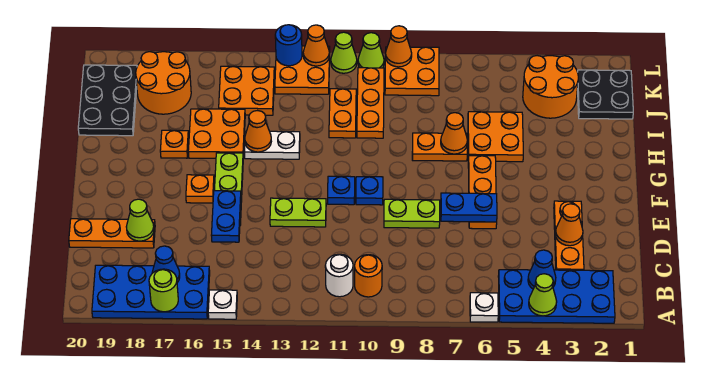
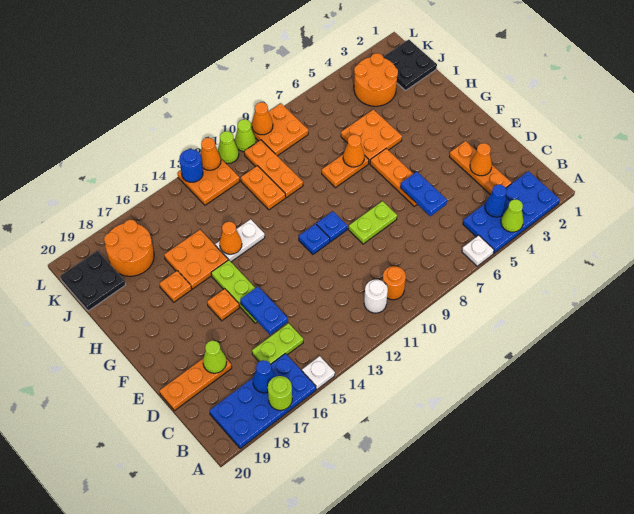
blue 1x2 plate [441,193,497,222] -> blue 1x2 plate turned to [400,172,447,216]
lime 1x2 plate [270,198,326,227] -> lime 1x2 plate moved to [252,323,303,364]
black 2x3 plate [78,65,137,136] -> black 2x2 plate [60,251,126,311]
orange 2x2 plate [219,66,274,115] -> none

